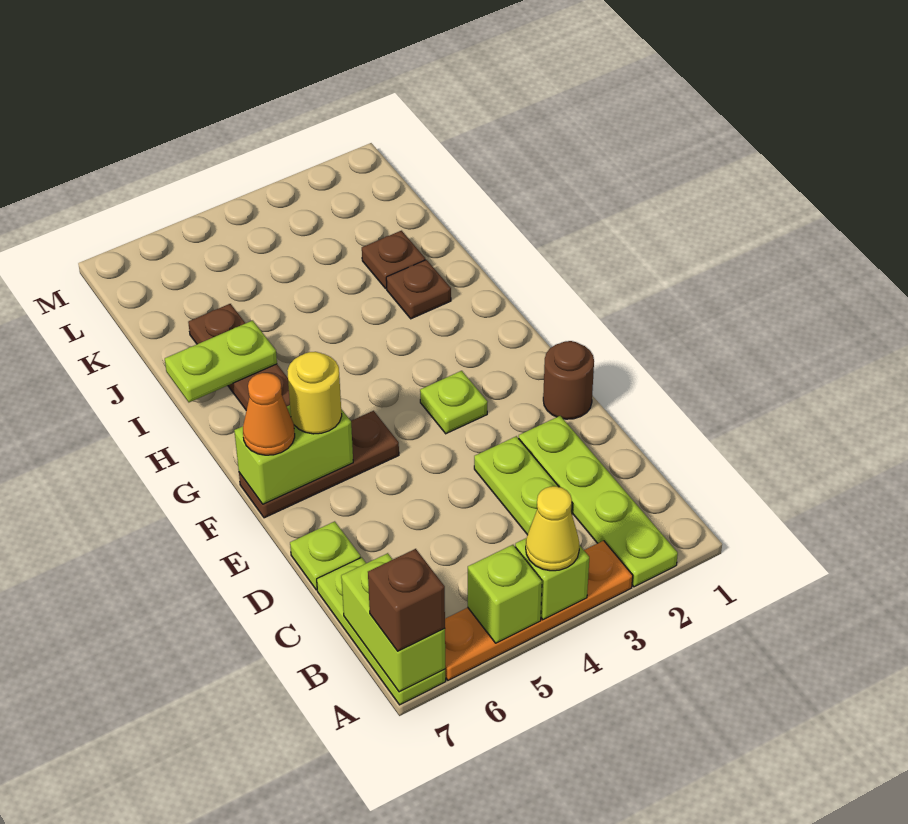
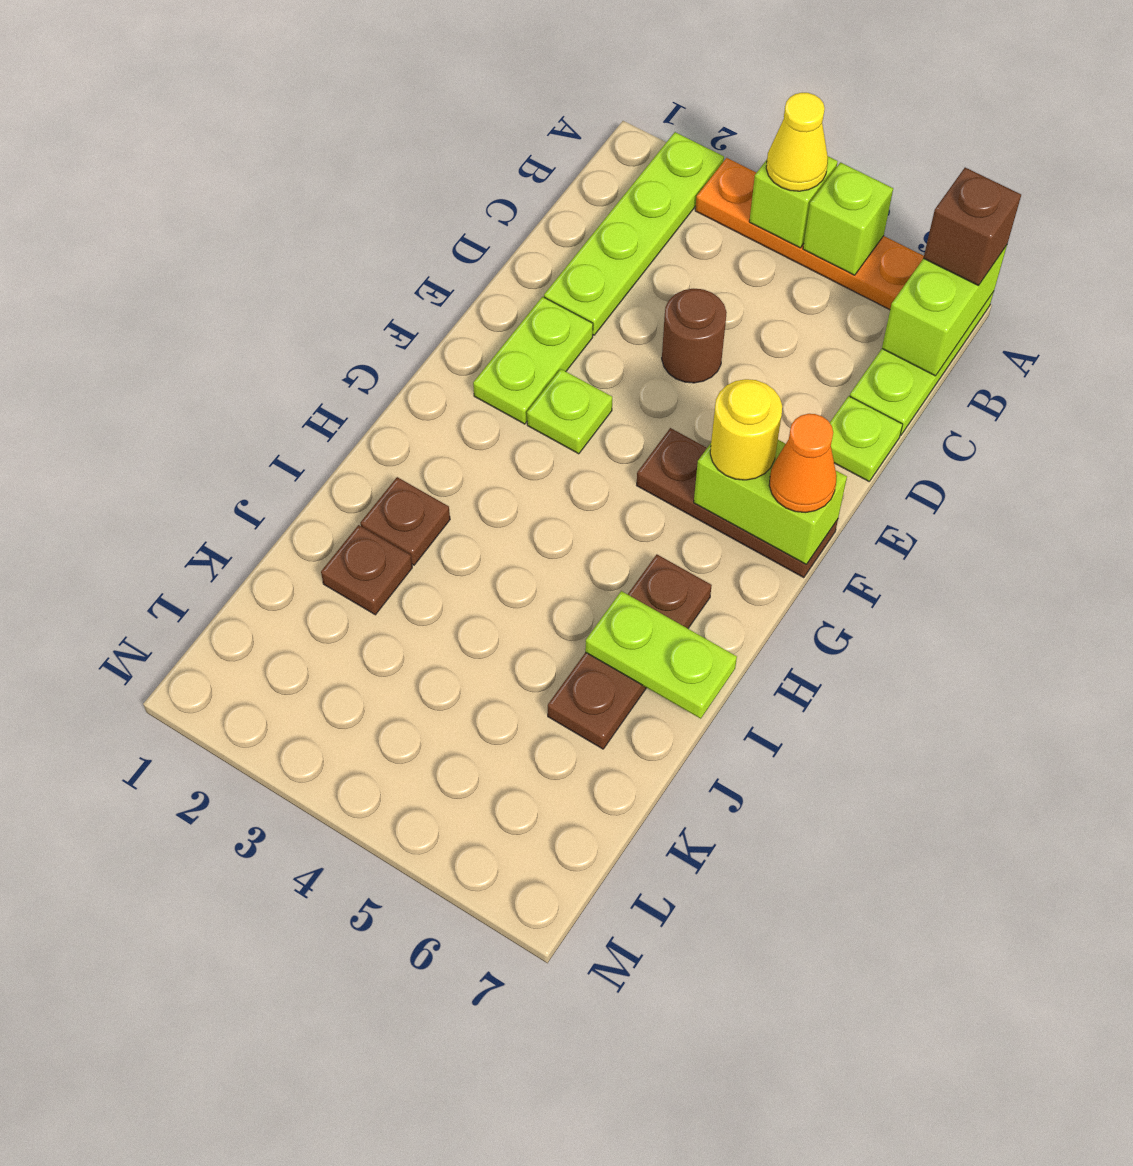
lime 1x2 plate [474,436,573,535] -> lime 1x2 plate moved to [473,297,593,424]
brown 1x1 round brick [543,341,594,419] -> brown 1x1 round brick moved to [662,289,727,383]

